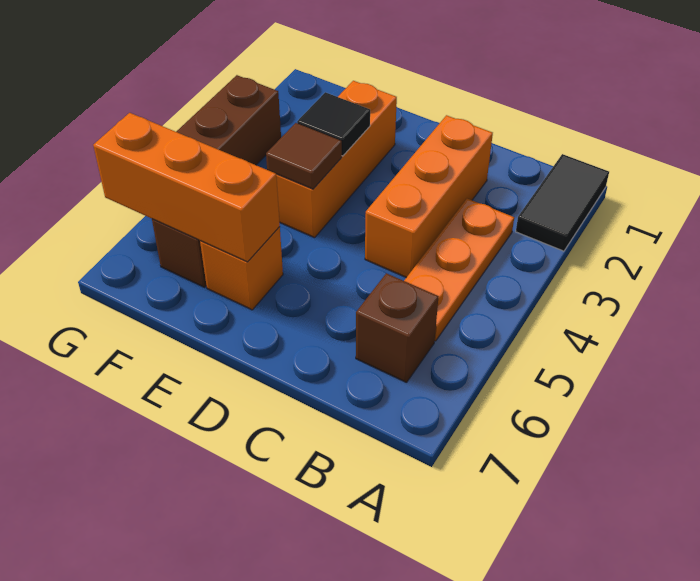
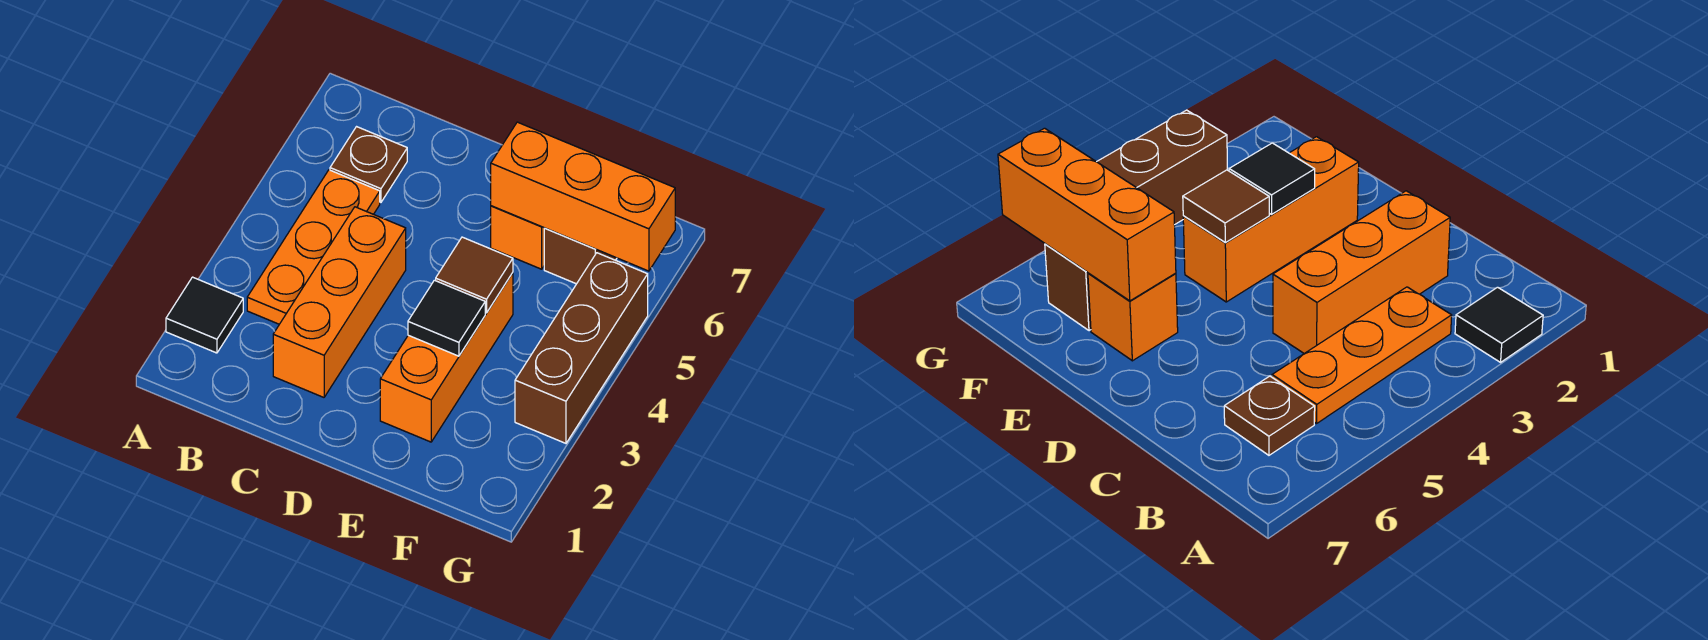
black 1x2 tile [516,154,609,251] -> black 1x1 tile [166,277,243,353]
brown 1x1 brick [356,273,439,383] -> brown 1x1 plate [330,127,407,202]

